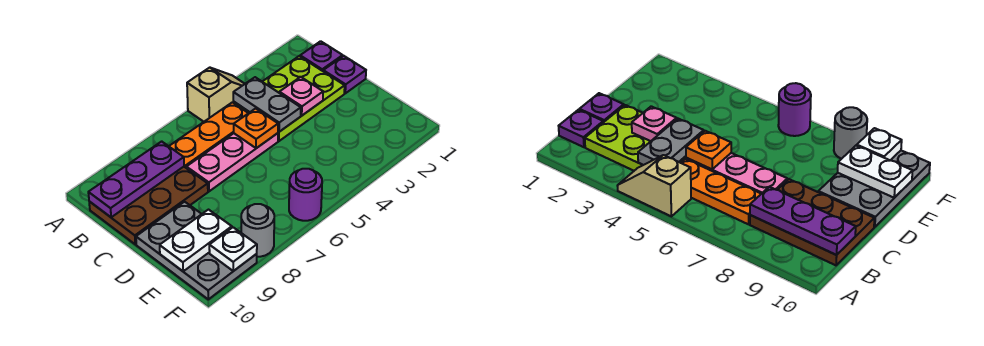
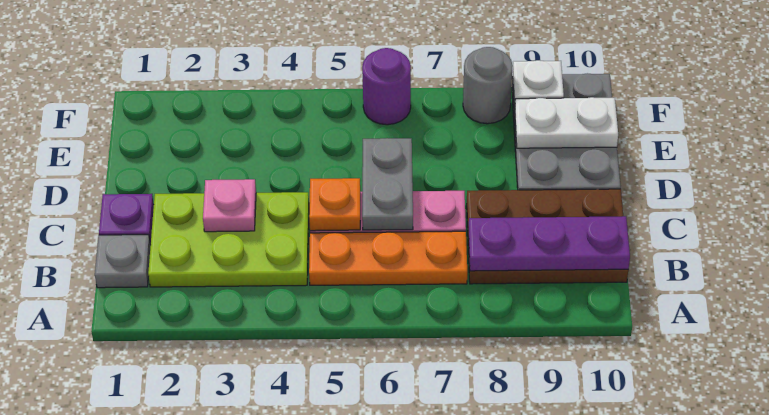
tan 1x2 slope [187,68,244,122] -> none
purple 1x1 plate [300,41,343,71] -> grey 1x1 plate [95,235,151,288]
grey 1x2 plate [233,77,301,132] -> grey 1x2 plate moved to [362,138,413,230]

